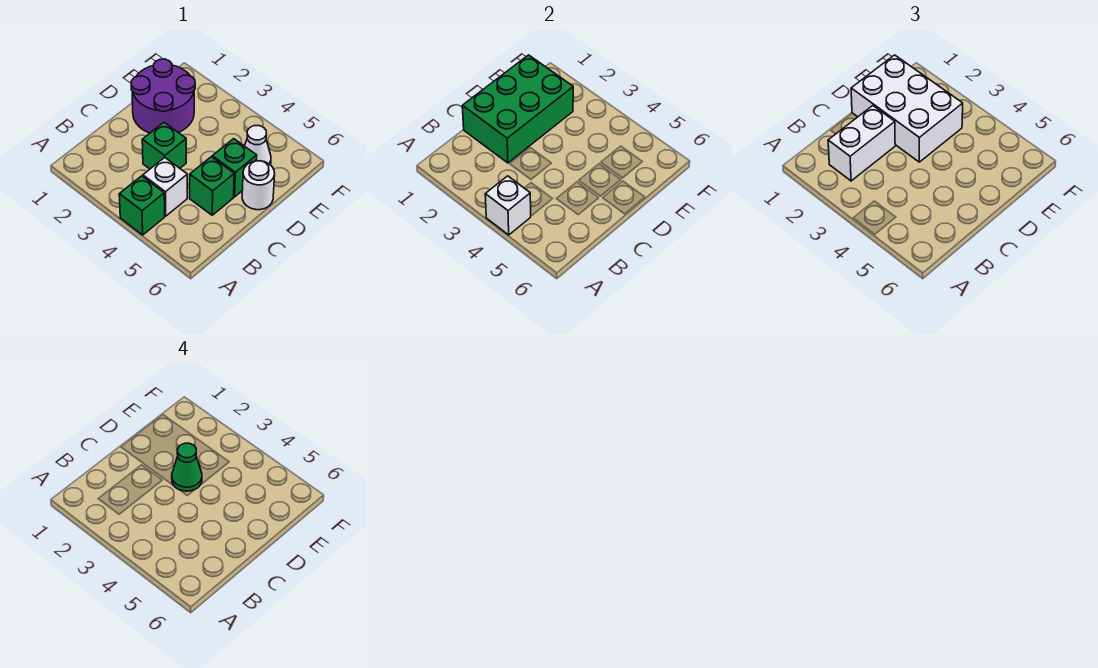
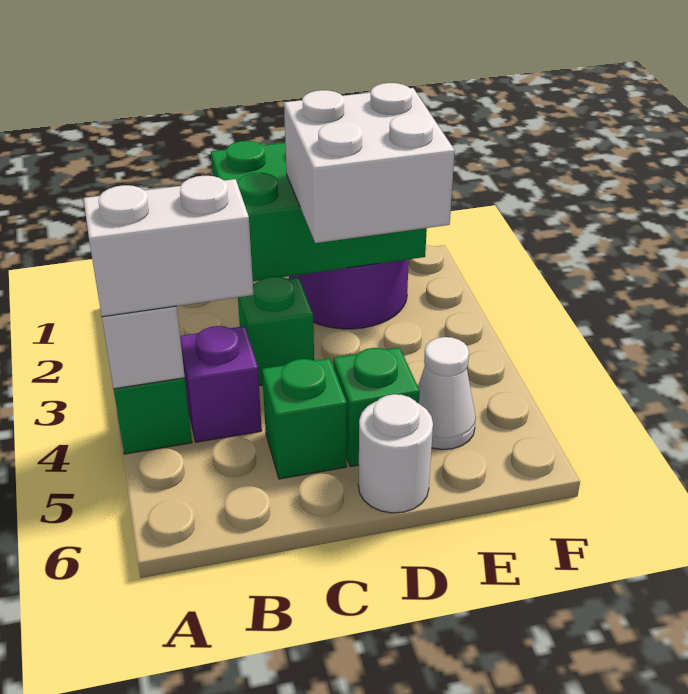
white 1x2 brick [828,106,895,181] -> white 1x2 brick moved to [83,176,253,317]
white 1x1 brick [143,158,187,216] -> purple 1x1 brick [180,326,262,442]
white 2x3 brick [851,55,963,162] -> white 2x2 brick [284,83,455,243]
green 1x1 cone [172,443,202,491] -> none

